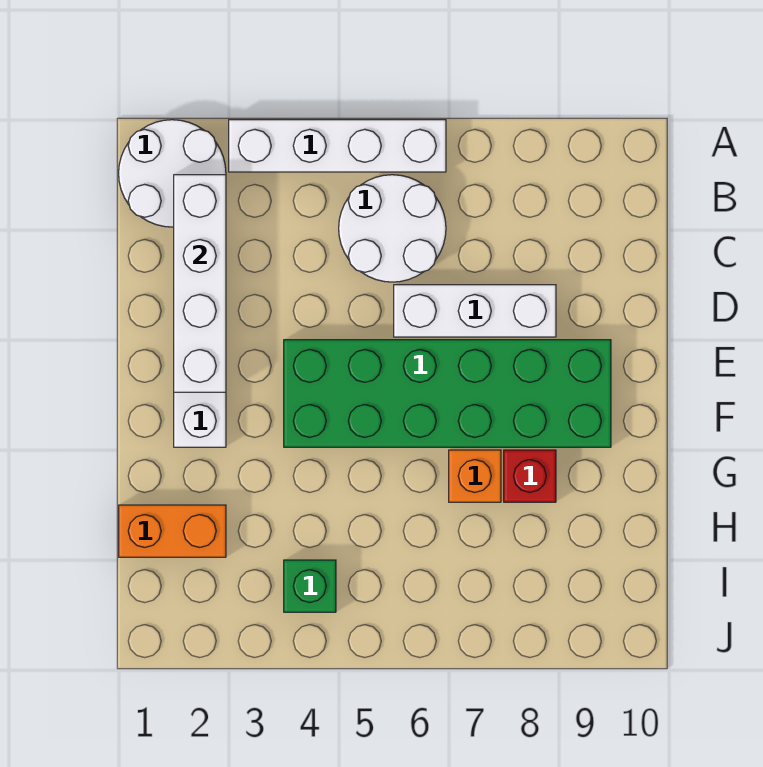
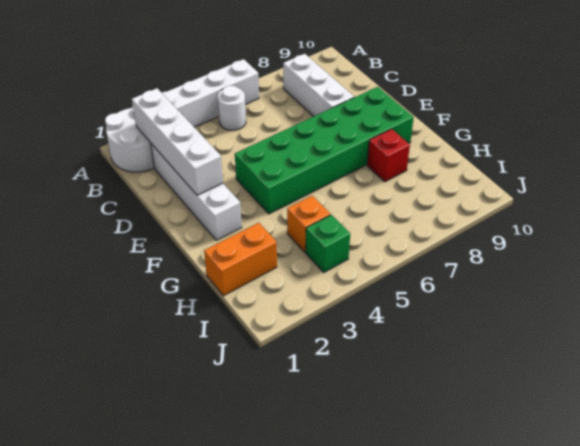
white 2x2 round brick [339,175,446,282] -> white 1x1 round brick [218,85,246,130]
white 1x3 brick [394,285,556,337] -> white 1x3 brick turned to [283,54,354,116]
orange 1x1 brick [449,450,501,502] -> orange 1x1 brick moved to [287,196,330,252]

